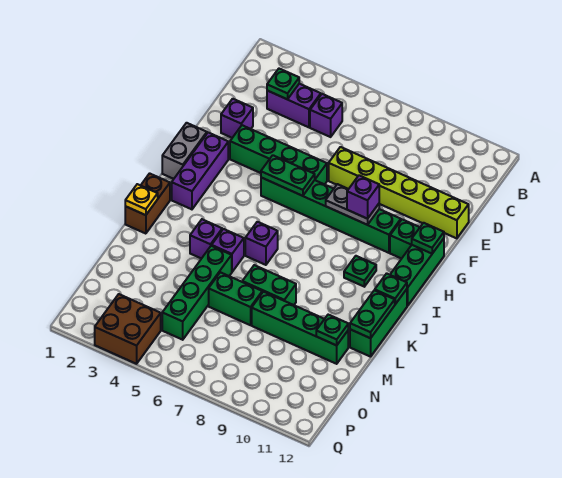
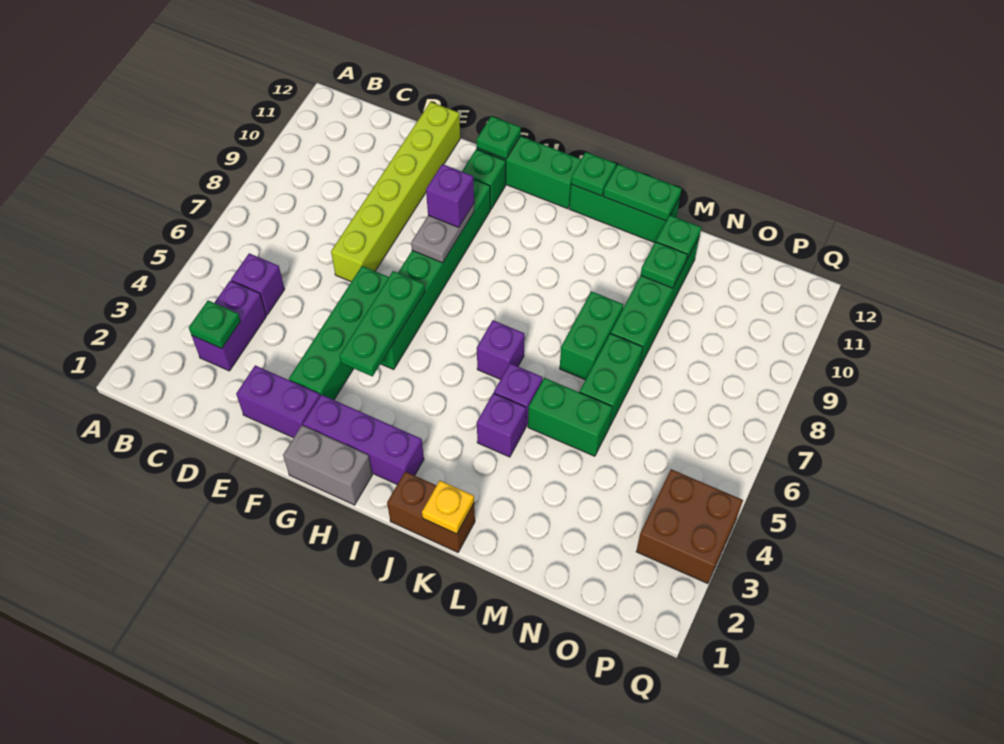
purple 1x1 brick [221,99,253,138] -> purple 1x2 brick [236,365,320,438]
green 1x2 plate [261,155,315,196] -> green 1x3 plate [340,271,425,376]
green 1x1 plate [344,256,376,287] -> green 1x1 plate moved to [641,242,688,288]
green 1x4 brick [162,246,232,340] -> green 1x2 brick [528,378,612,456]

